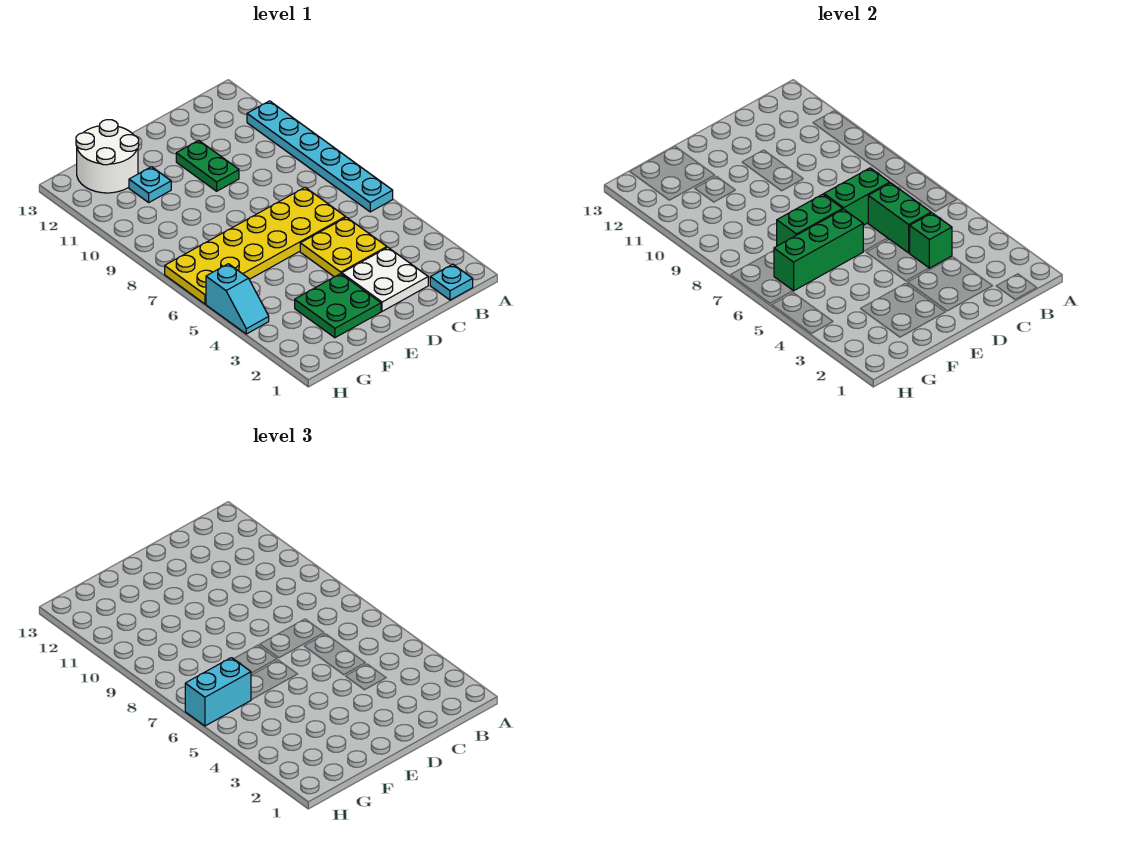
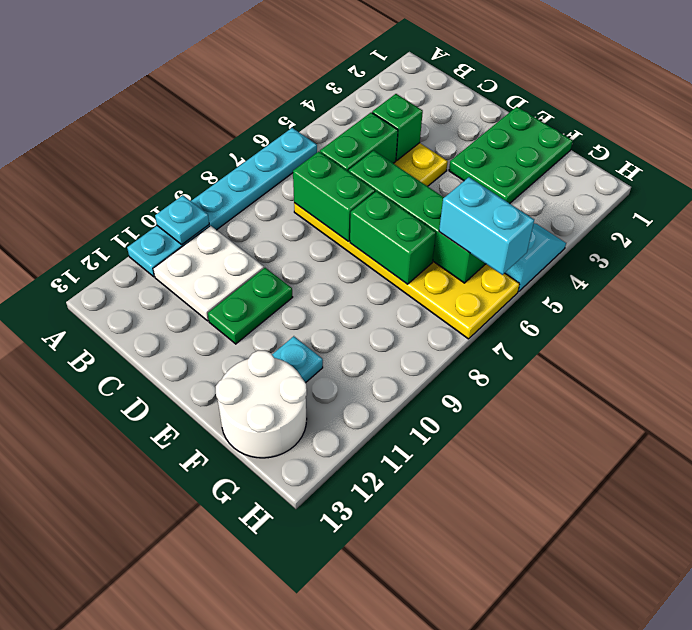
cyan 1x1 plate [430,264,473,300] -> cyan 1x1 plate moved to [155,195,209,244]
white 2x2 plate [342,247,428,311] -> white 2x2 plate moved to [153,226,264,321]
green 2x2 plate [295,274,381,338] -> green 2x3 plate [449,107,573,203]
green 1x3 brick [774,209,863,291] -> green 1x4 brick [349,151,485,283]

